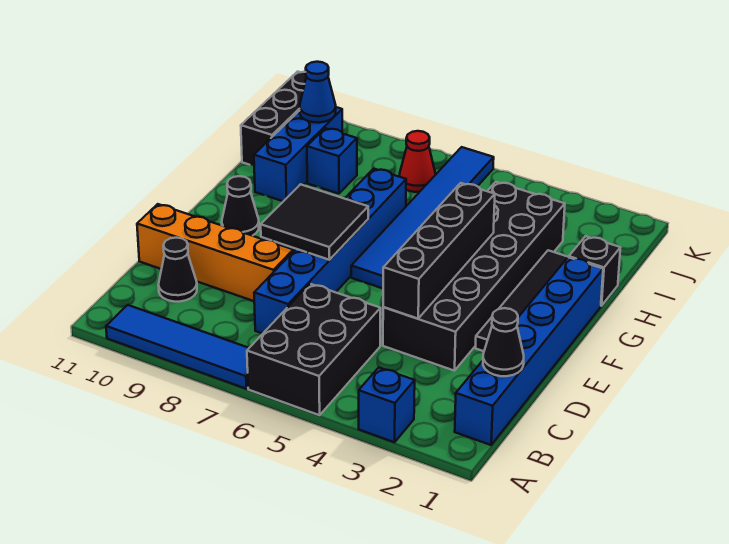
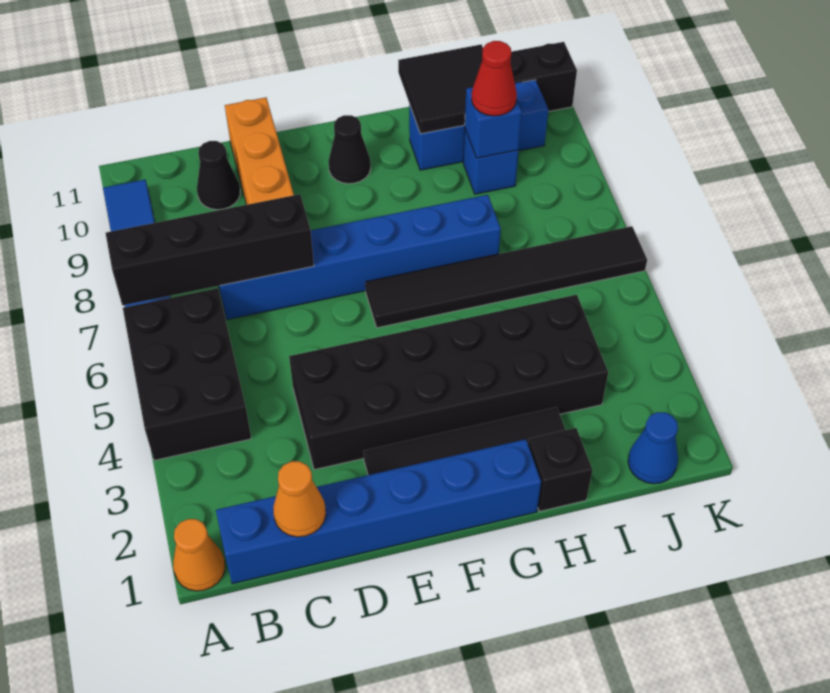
none -> orange 1x1 cone [173,519,225,591]
blue 1x1 brick [359,367,415,442] -> blue 1x1 brick moved to [464,87,522,158]
black 2x3 brick [247,284,381,415] -> black 2x3 brick turned to [123,288,251,460]
black 1x1 cone [483,308,524,376] -> orange 1x1 cone [273,461,326,537]
black 1x4 brick [383,183,495,319] -> black 1x4 brick moved to [106,194,314,305]
black 2x2 tile [261,184,368,260] -> black 2x2 tile moved to [398,45,483,134]
blue 1x6 tile [351,147,494,288] -> black 1x6 tile [365,226,647,328]
red 1x1 cone [399,131,436,192] -> red 1x1 cone moved to [472,41,517,116]
blue 1x1 cone [300,62,336,123] -> blue 1x1 cone moved to [628,412,678,484]

